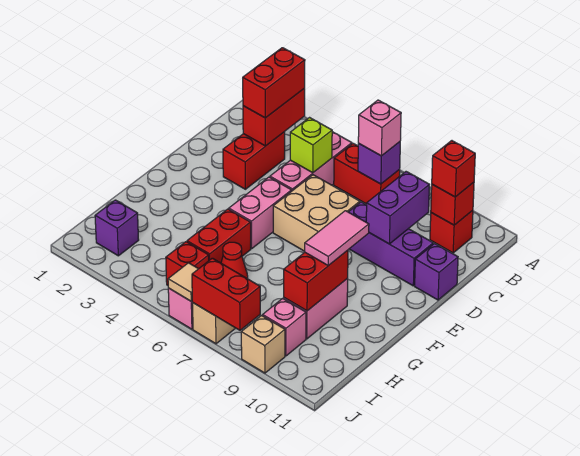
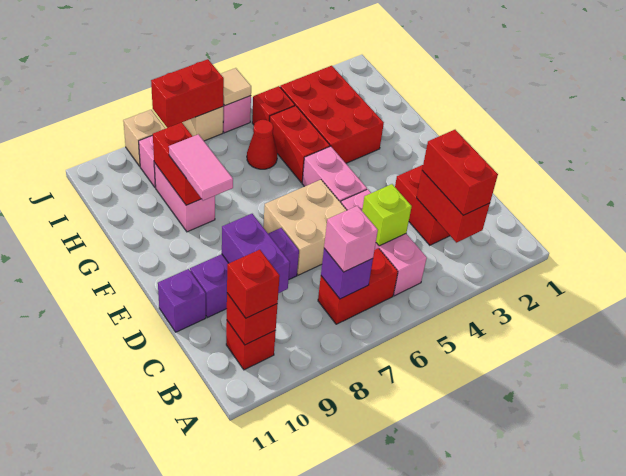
none -> red 2x3 brick [280,66,384,163]
purple 1x1 brick [95,200,139,256] -> none

